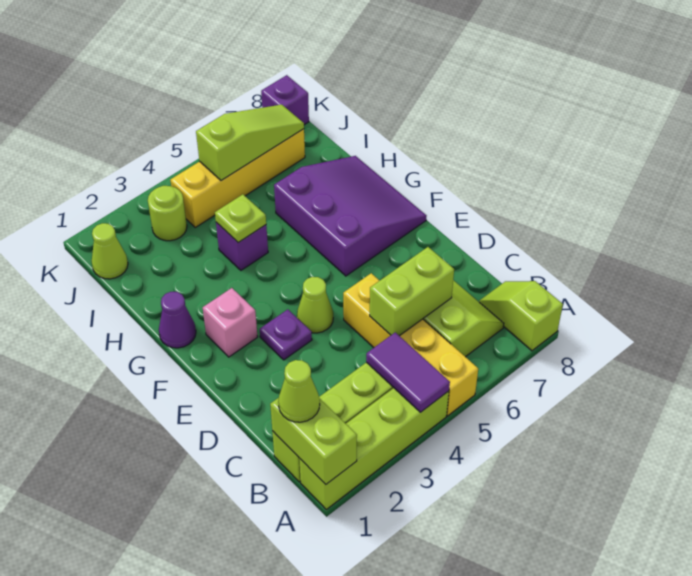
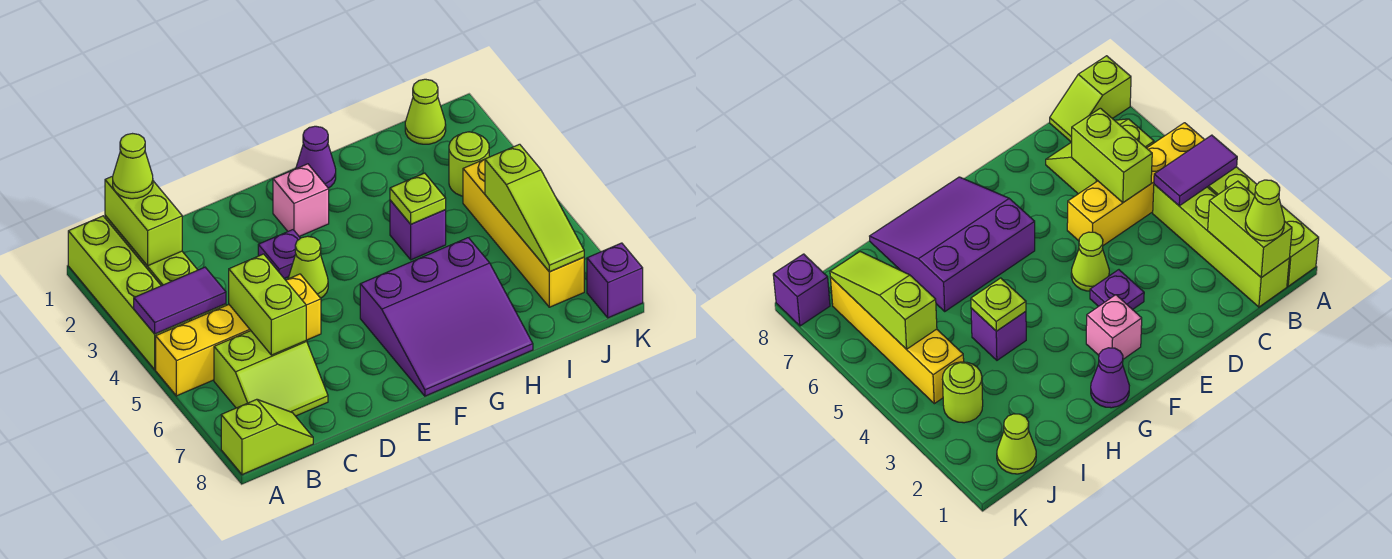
lime 1x2 brick [270,398,357,484] -> lime 1x2 brick turned to [105,176,182,266]

